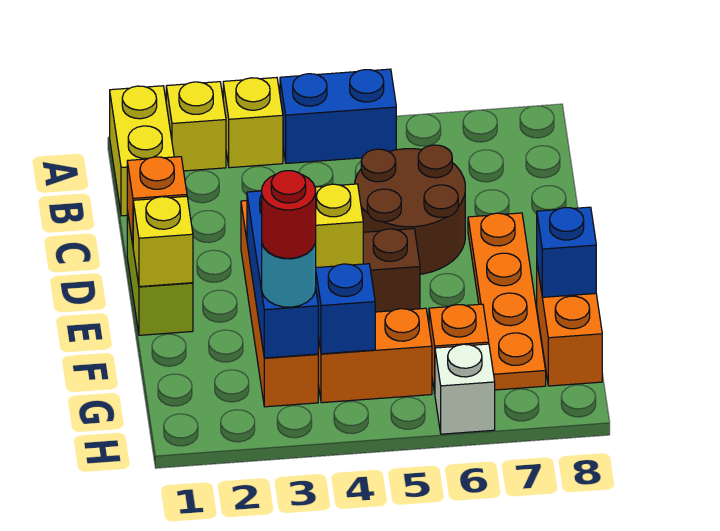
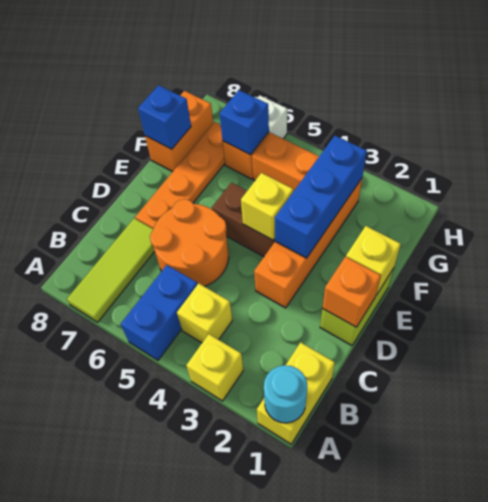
yellow 1x1 brick [166,82,226,171] -> yellow 1x1 brick moved to [177,283,232,343]
blue 1x2 brick [280,69,396,163] -> blue 1x2 brick turned to [121,265,198,360]
none -> lime 1x3 tile [67,218,155,322]
brown 2x2 round brick [355,145,465,274] -> orange 2x2 round brick [150,199,229,286]
cyan 1x1 round brick [262,239,316,307] -> cyan 1x1 round brick moved to [264,365,307,423]
red 1x1 round brick [262,171,316,258] -> none
blue 1x1 brick [316,264,375,354] -> blue 1x1 brick moved to [219,90,269,155]

